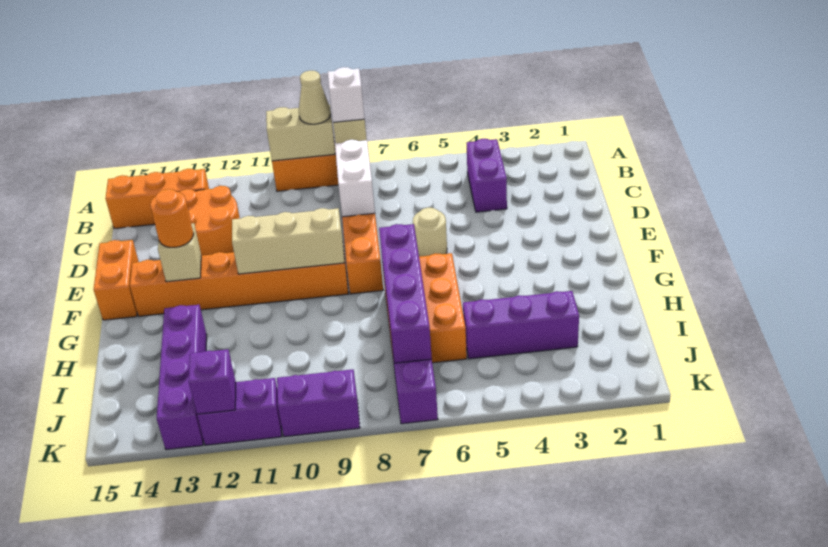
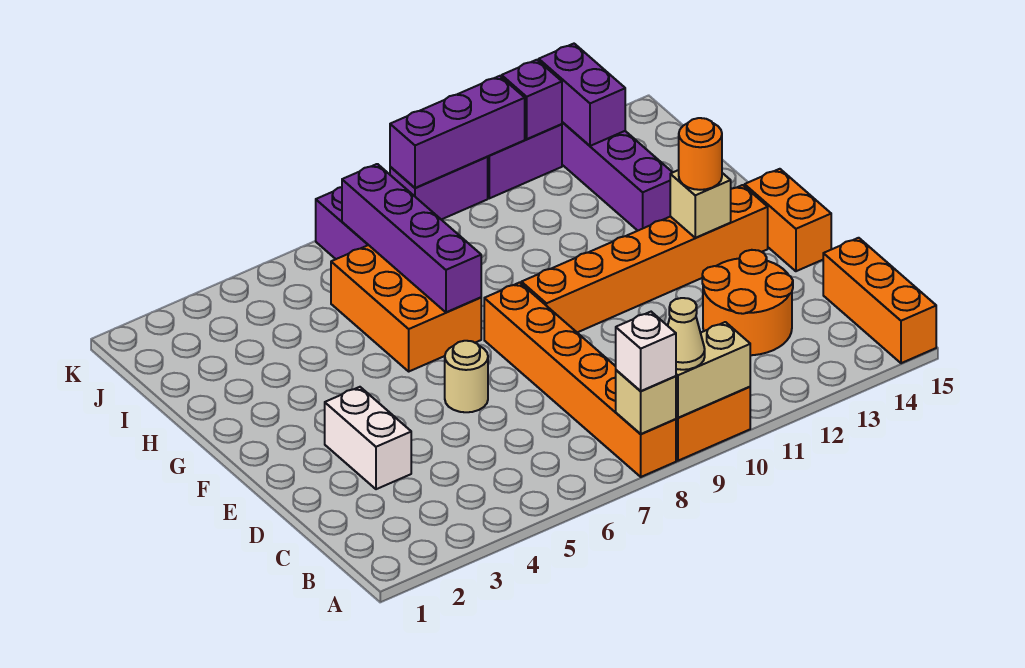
purple 1x2 brick [467,139,507,212] -> purple 1x2 brick moved to [539,44,625,146]
orange 1x3 brick [105,169,209,229] -> orange 1x3 brick turned to [823,238,936,363]
white 1x2 brick [335,140,375,217] -> white 1x2 brick moved to [325,387,411,489]
tan 1x3 brick [232,208,345,274] -> none
purple 1x3 brick [463,291,579,359] -> purple 1x3 brick moved to [390,76,525,188]

